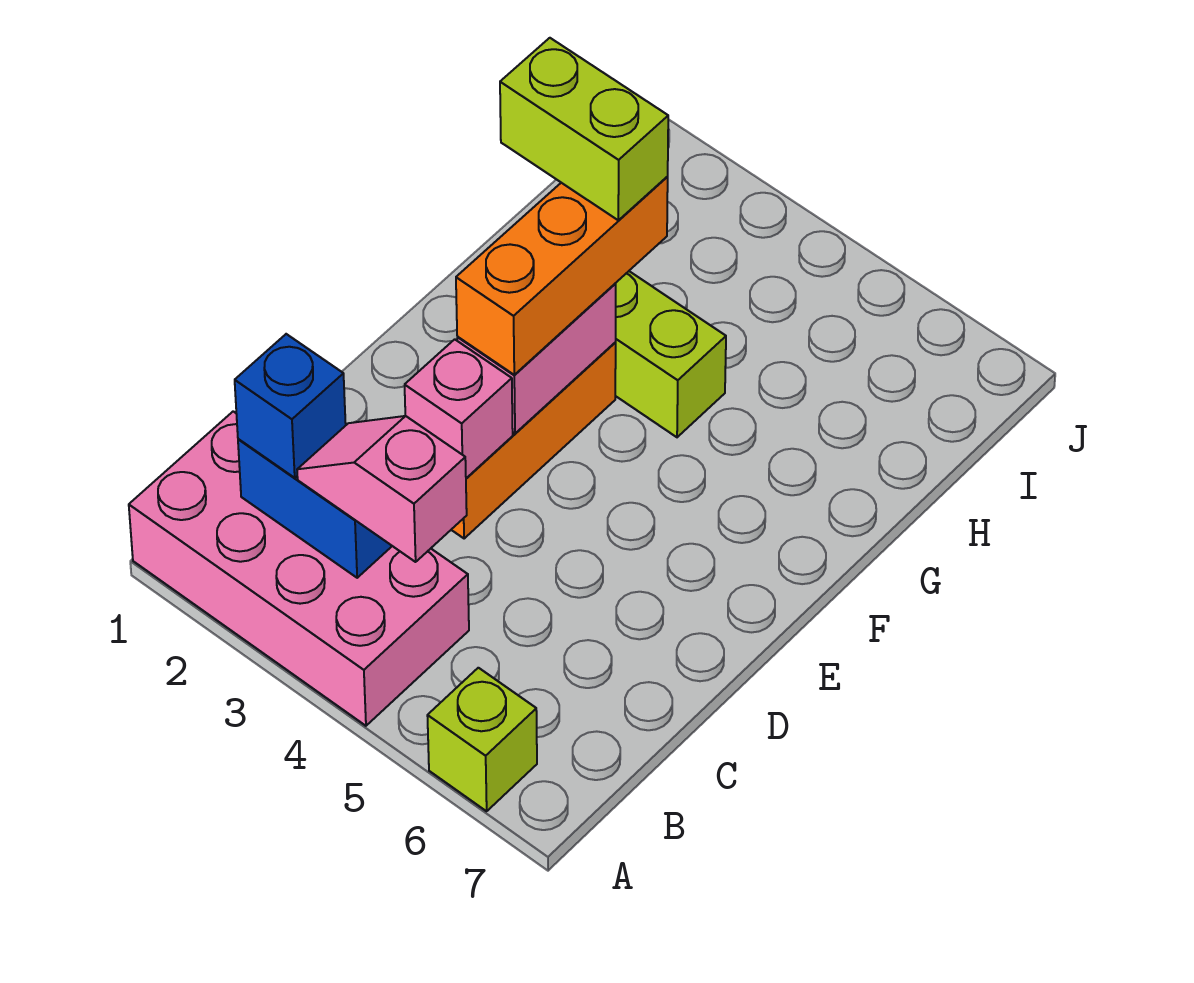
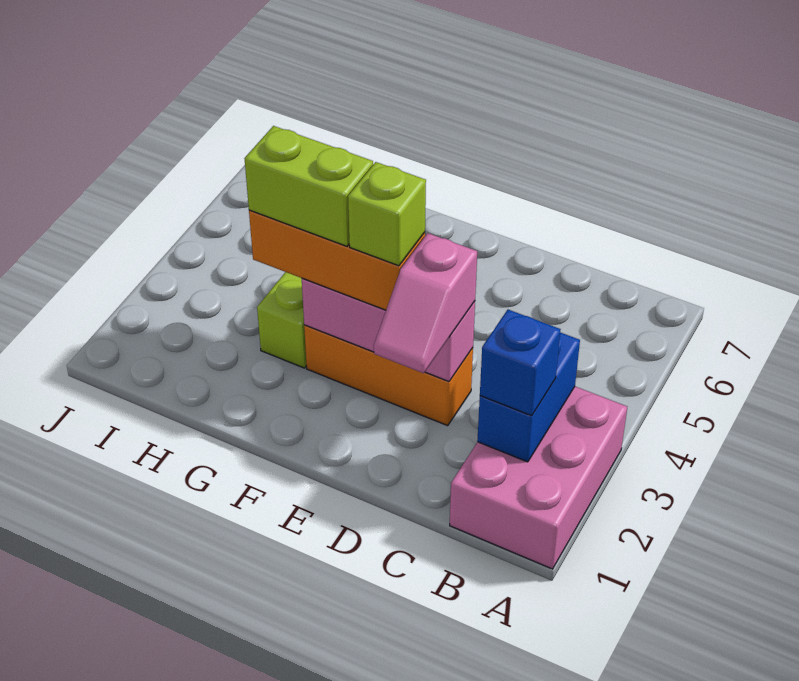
pink 2x4 brick [129,411,469,726] -> pink 2x3 brick [450,387,627,569]
lime 1x1 brick [427,668,537,811] -> lime 1x1 brick moved to [348,162,426,266]
pink 1x2 slope [297,416,467,562] -> pink 1x2 slope moved to [374,233,477,373]
lime 1x2 brick [500,38,668,220] -> lime 1x2 brick turned to [244,126,373,246]

